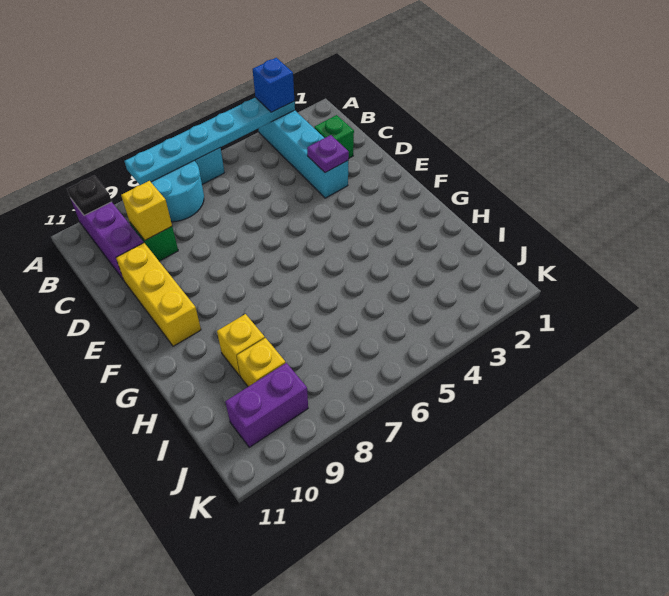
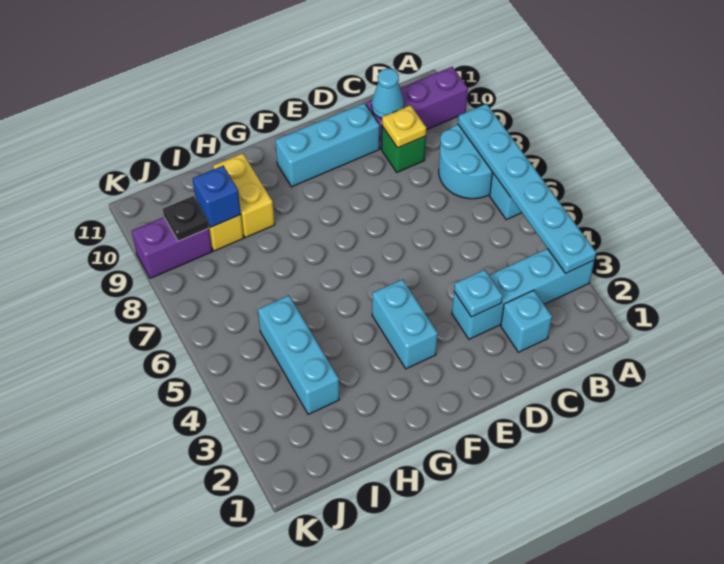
blue 1x1 brick [253,58,294,112] -> blue 1x1 brick moved to [193,166,241,227]
black 1x1 plate [67,175,112,215] -> black 1x1 plate moved to [163,196,209,241]
green 1x1 brick [314,115,354,158] -> cyan 1x1 brick [501,290,552,352]
yellow 1x1 brick [121,181,172,240] -> yellow 1x1 plate [382,105,426,148]
none -> cyan 1x1 cone [372,68,404,119]
purple 1x1 plate [307,135,349,173] -> cyan 1x1 plate [454,270,503,317]
yellow 1x3 brick [116,243,201,346] -> cyan 1x3 brick [275,103,380,187]
none -> cyan 1x2 brick [372,279,438,369]
yellow 1x1 brick [217,314,265,376] -> yellow 1x2 brick [213,153,275,238]
none -> cyan 1x3 brick [258,295,339,414]
purple 1x2 brick [225,363,308,448] -> purple 1x2 brick turned to [132,217,212,278]

